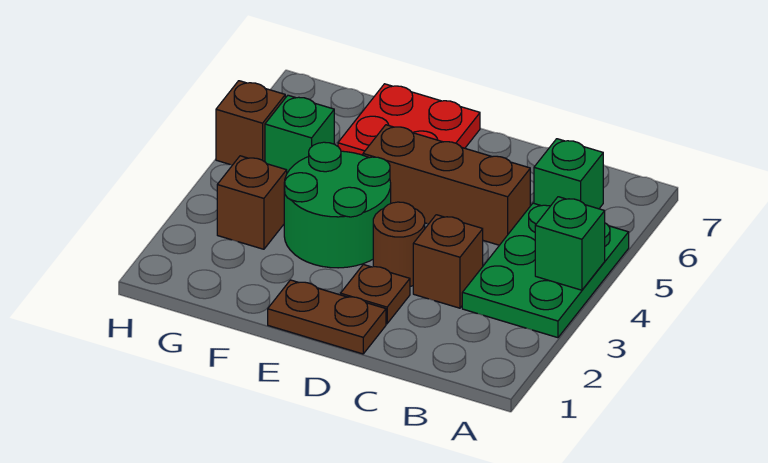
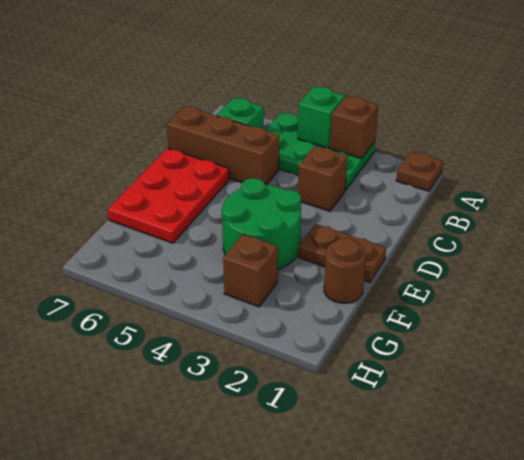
brown 1x3 brick [363,125,530,245] -> brown 1x3 brick turned to [167,106,279,185]
brown 1x2 plate [268,280,386,354] -> brown 1x2 plate turned to [298,224,386,282]
brown 1x1 plate [341,265,410,324] -> brown 1x1 plate moved to [396,151,443,191]
brown 1x1 round brick [373,202,425,287] -> brown 1x1 round brick moved to [324,238,366,303]
red 2x2 plate [338,84,480,155] -> red 2x3 plate [108,148,229,243]
green 1x1 brick [265,95,334,173] -> none
brown 1x1 brick [216,81,285,165] -> brown 1x1 brick moved to [330,96,378,158]

